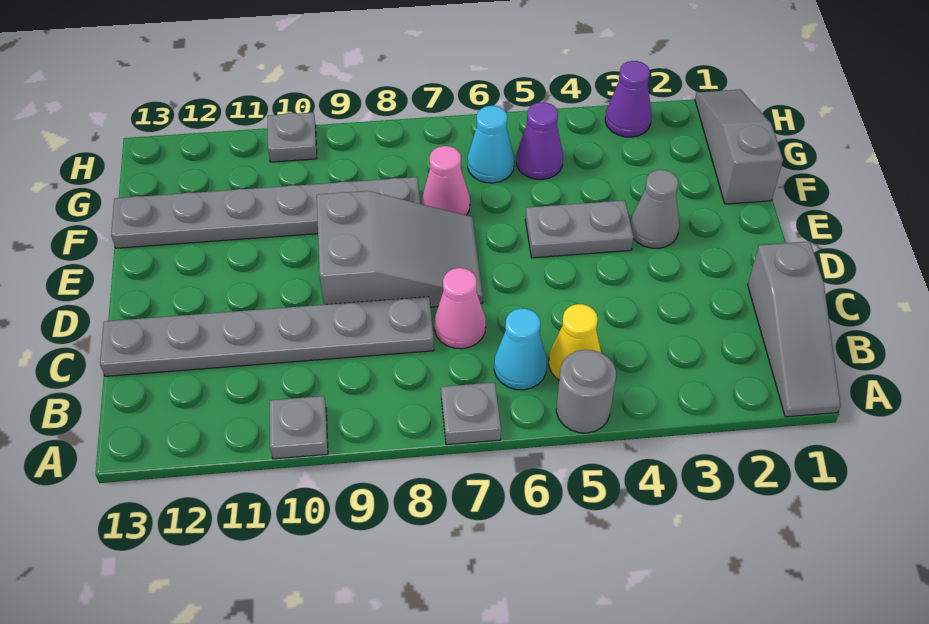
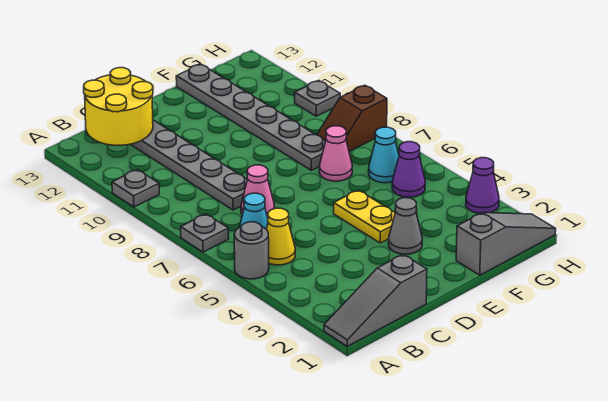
none -> yellow 2x2 round brick [84,68,153,146]
grey 2x3 slope [317,191,483,307] -> none
grey 1x2 plate [525,200,634,258] -> yellow 1x2 plate [334,190,395,243]
none -> brown 1x2 slope [317,85,387,151]

